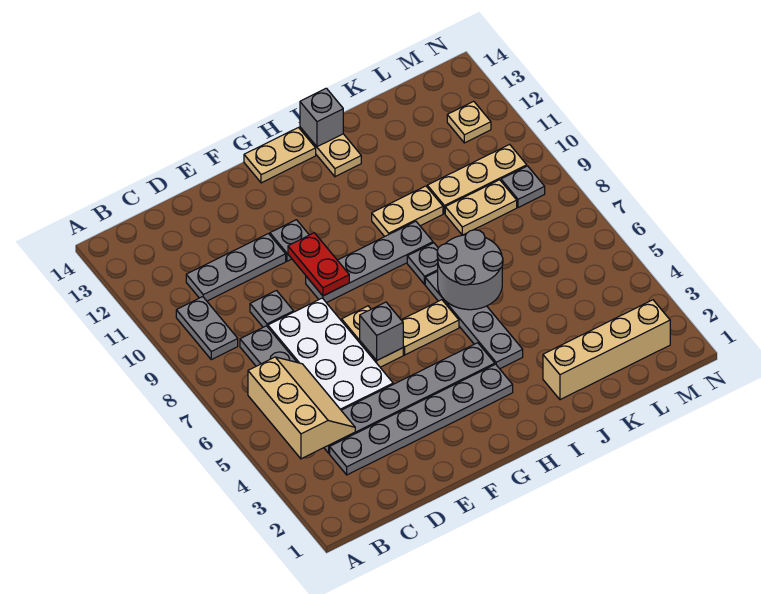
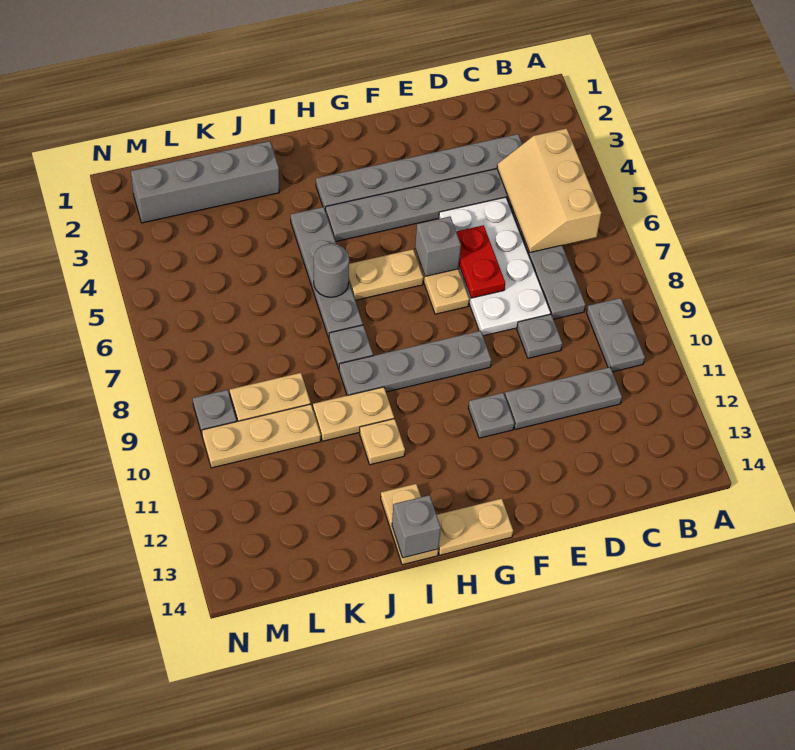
red 1x2 plate [288,233,349,296] -> red 1x2 plate moved to [456,225,505,298]
grey 2x2 round brick [437,230,503,310] -> grey 1x1 round brick [314,244,349,297]
tan 1x4 brick [543,300,670,400] -> grey 1x4 brick [131,141,279,223]
tan 1x1 plate [447,101,491,143] -> tan 1x1 plate moved to [360,419,405,465]

